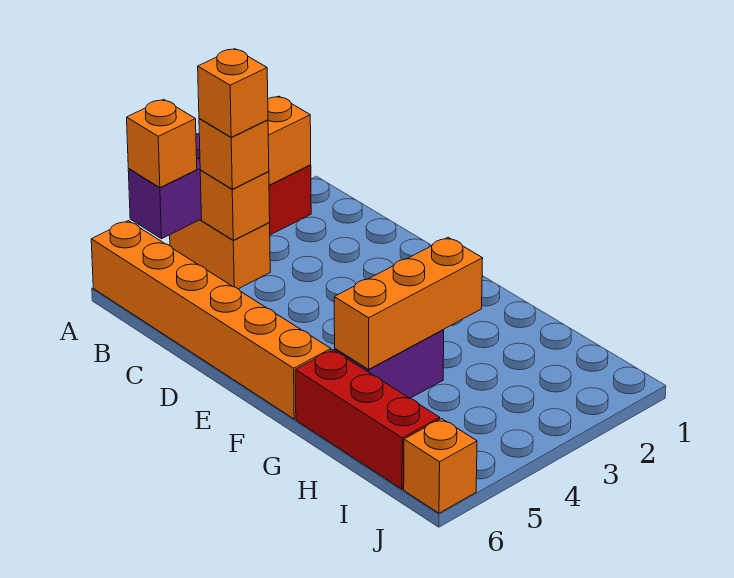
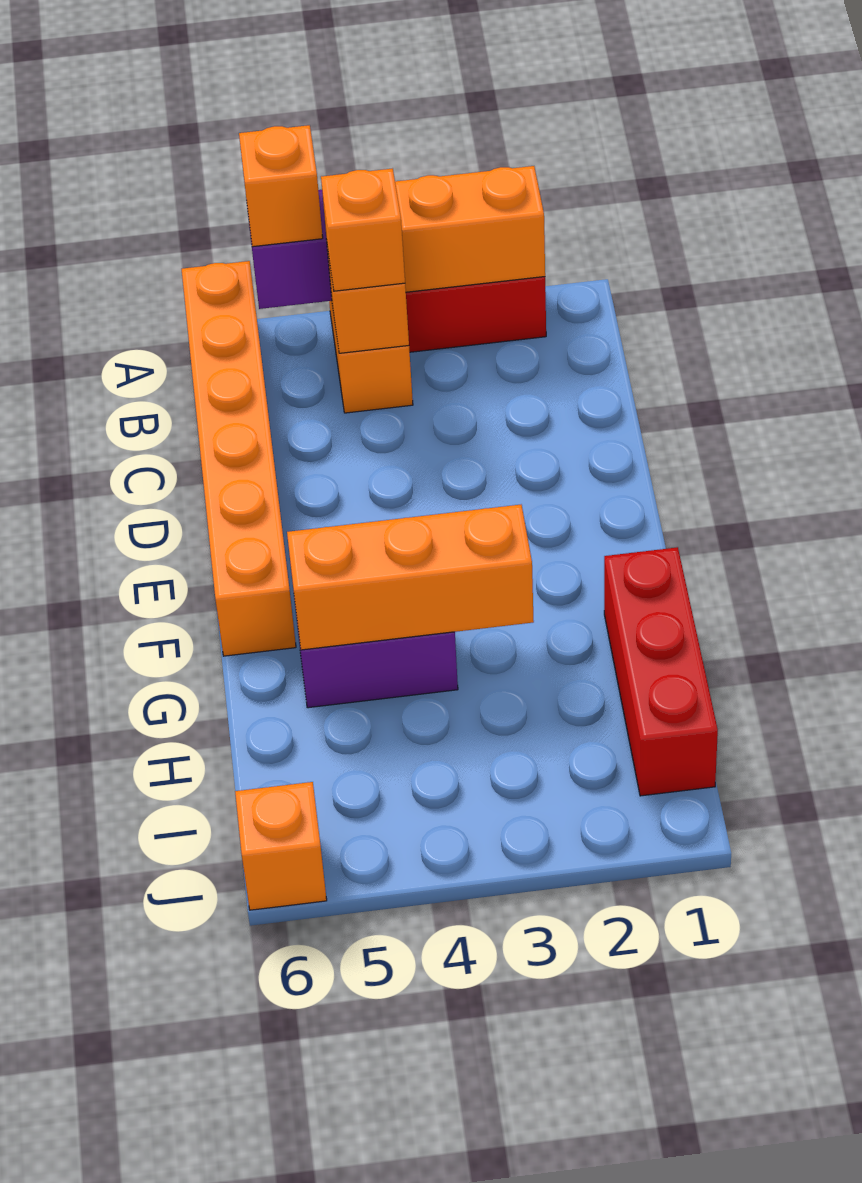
orange 1x1 brick [198,49,268,137] -> none
red 1x3 brick [295,350,440,489] -> red 1x3 brick moved to [604,547,718,796]

